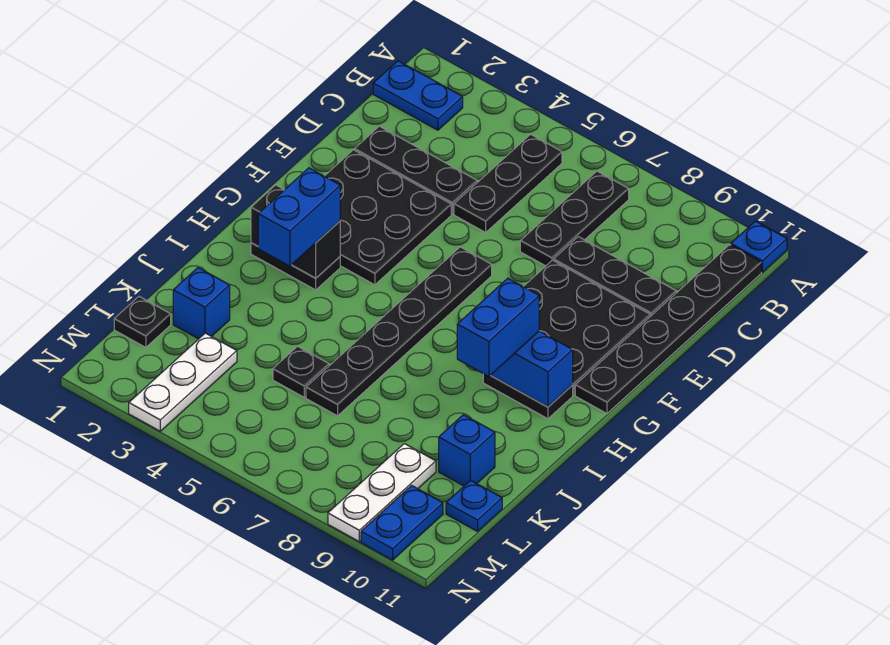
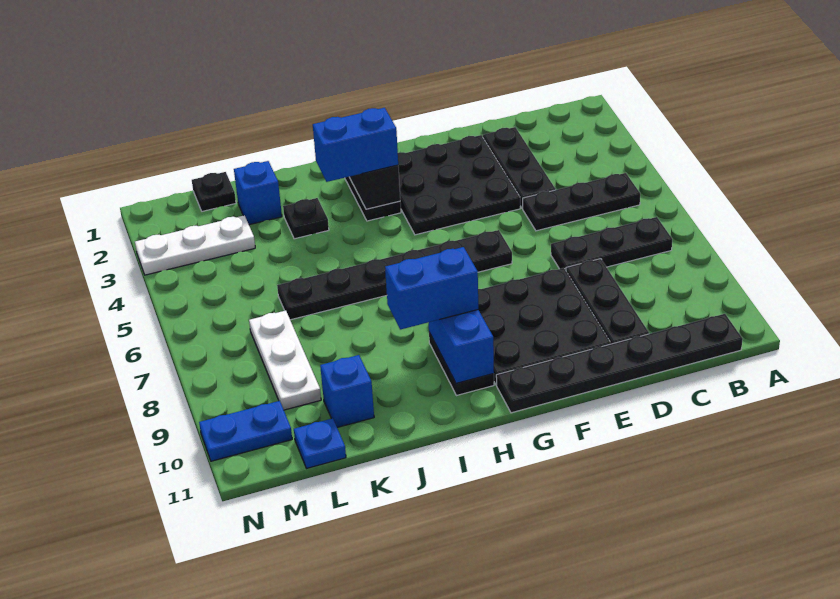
blue 1x1 plate [731,221,787,272] -> none
blue 1x2 plate [373,61,463,130] -> none
black 1x1 plate [273,346,329,397] -> black 1x1 plate moved to [283,198,329,239]
white 1x3 plate [328,444,436,542] -> white 1x3 plate turned to [249,311,321,410]

